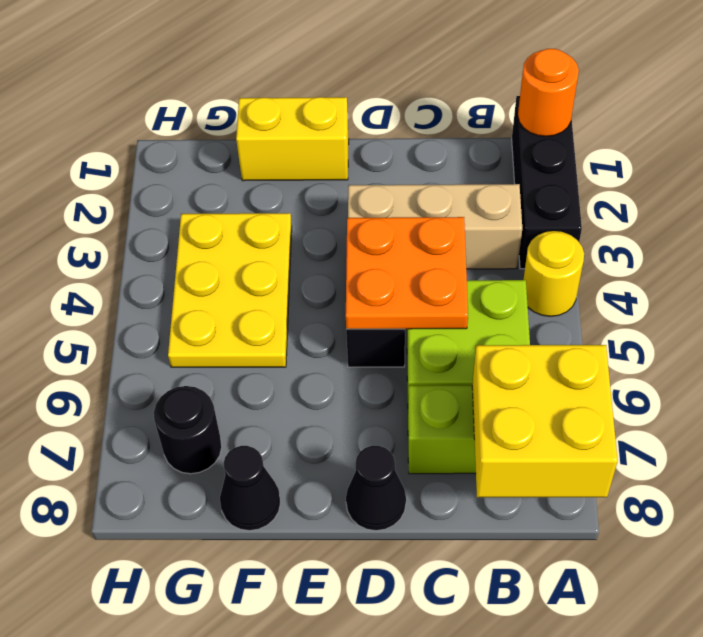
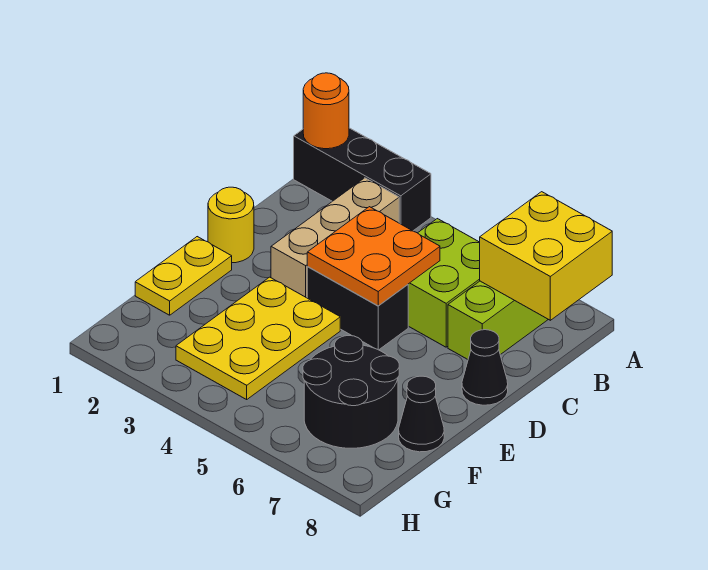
yellow 1x1 round brick [523,231,584,316] -> yellow 1x1 round brick moved to [208,187,254,263]
yellow 1x2 brick [236,97,349,181] -> yellow 1x2 plate [135,237,232,315]
yellow 2x3 plate [168,213,292,367] -> yellow 2x3 plate turned to [176,277,340,399]
black 1x1 round brick [154,386,222,474] -> black 2x2 round brick [303,336,399,448]

